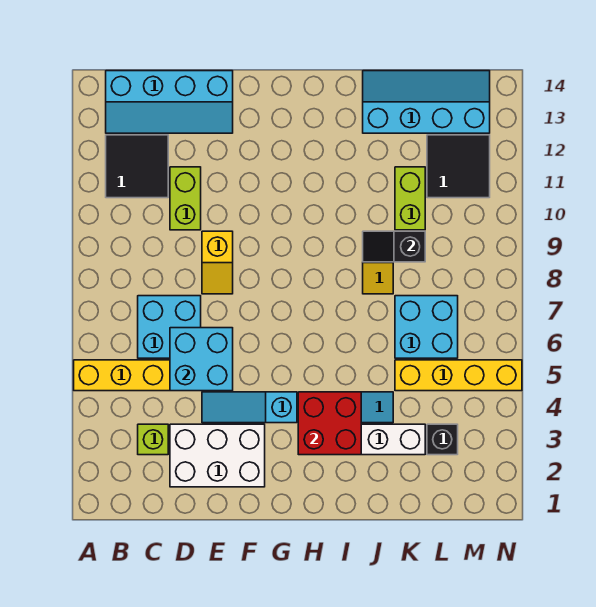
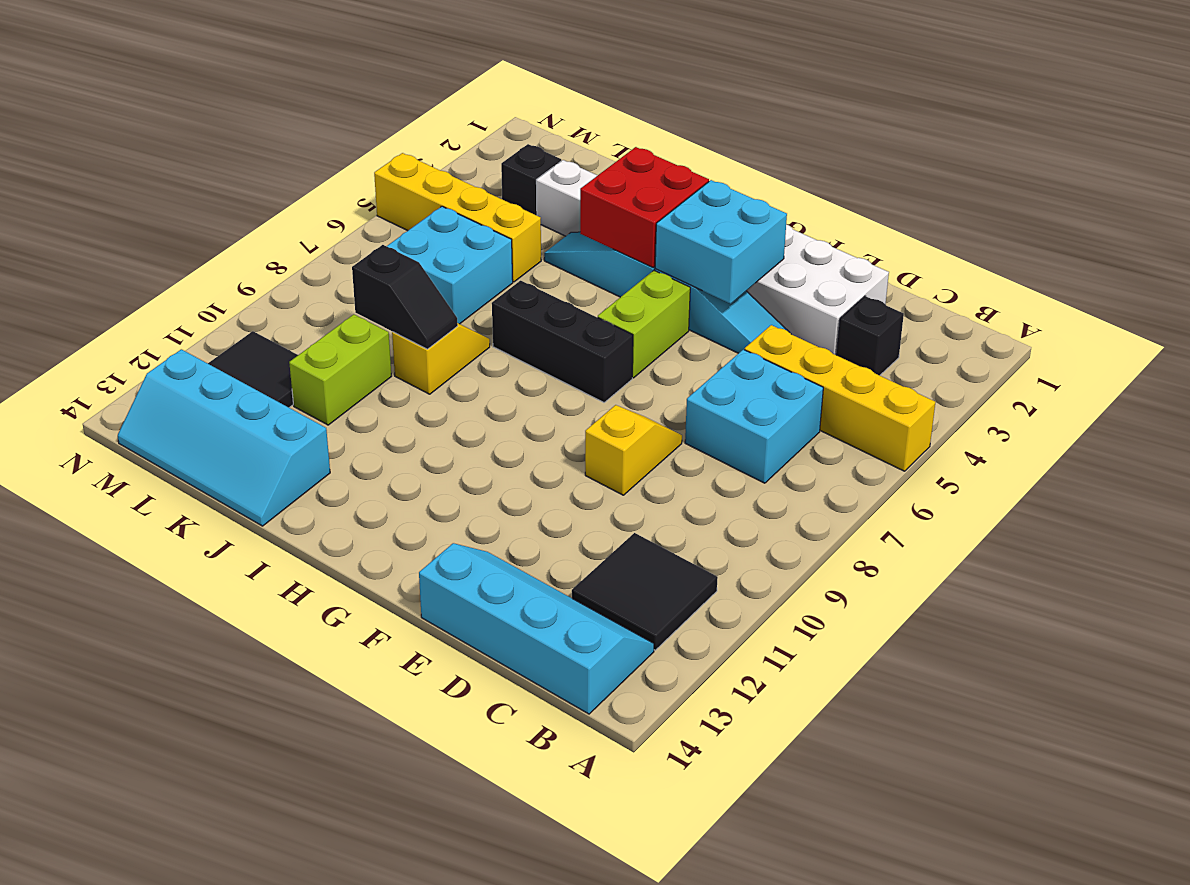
lime 1x1 brick [138,424,168,455] -> black 1x1 brick [837,296,904,376]
cyan 2x2 brick [170,328,233,391] -> cyan 2x2 brick moved to [655,180,787,304]
lime 1x2 brick [170,167,201,230] -> lime 1x2 brick moved to [598,270,690,378]
none -> black 1x3 brick [492,281,633,402]

